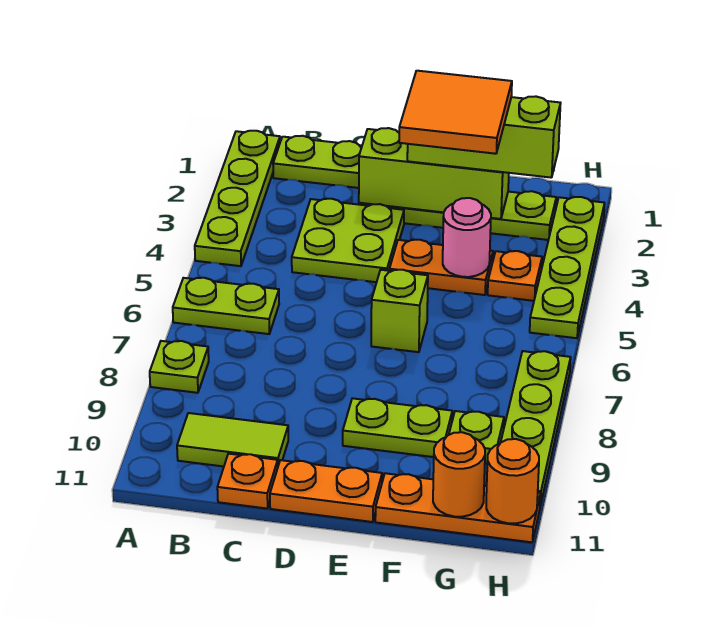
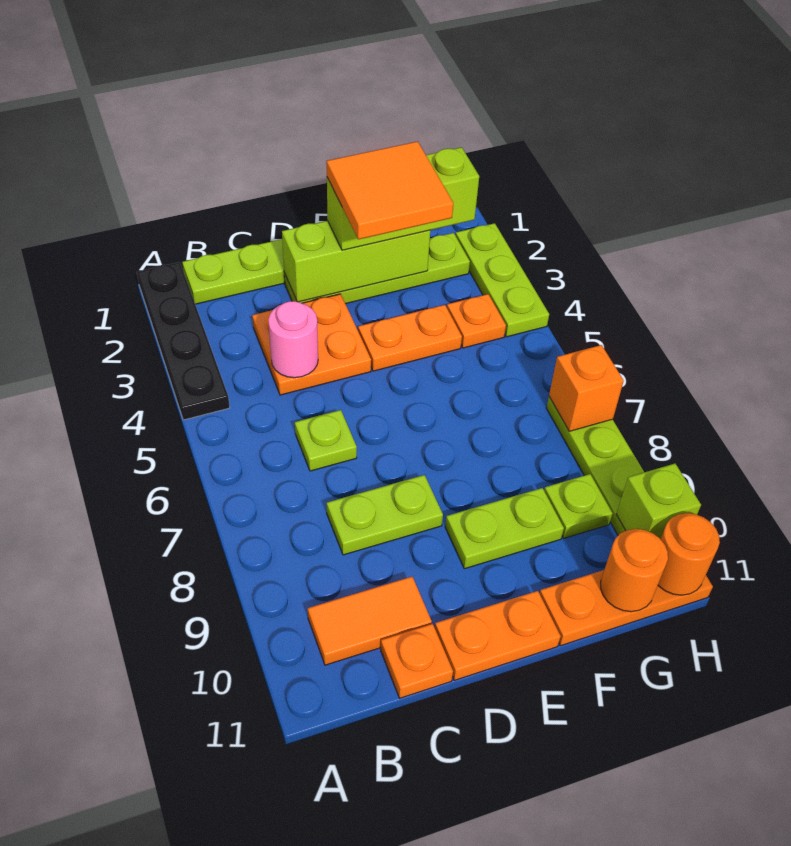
lime 1x4 plate [195,131,280,266] -> black 1x4 plate [137,262,230,420]
lime 1x2 plate [173,278,279,334] -> lime 1x2 plate moved to [327,475,443,555]
lime 1x1 plate [150,341,209,393] -> lime 1x1 plate moved to [295,410,357,471]
lime 1x2 tile [177,413,288,467] -> orange 1x2 tile [308,577,432,665]
lime 2x2 plate [292,199,404,282] -> orange 2x2 plate [252,294,371,395]
lime 1x1 brick [371,270,428,352] -> lime 1x1 brick moved to [616,464,701,539]
pink 1x1 round brick [443,198,491,277] -> pink 1x1 round brick moved to [268,301,318,378]
lime 1x4 plate [530,197,605,338] -> lime 1x3 plate [455,223,549,337]
none -> orange 1x1 brick [549,345,624,431]

